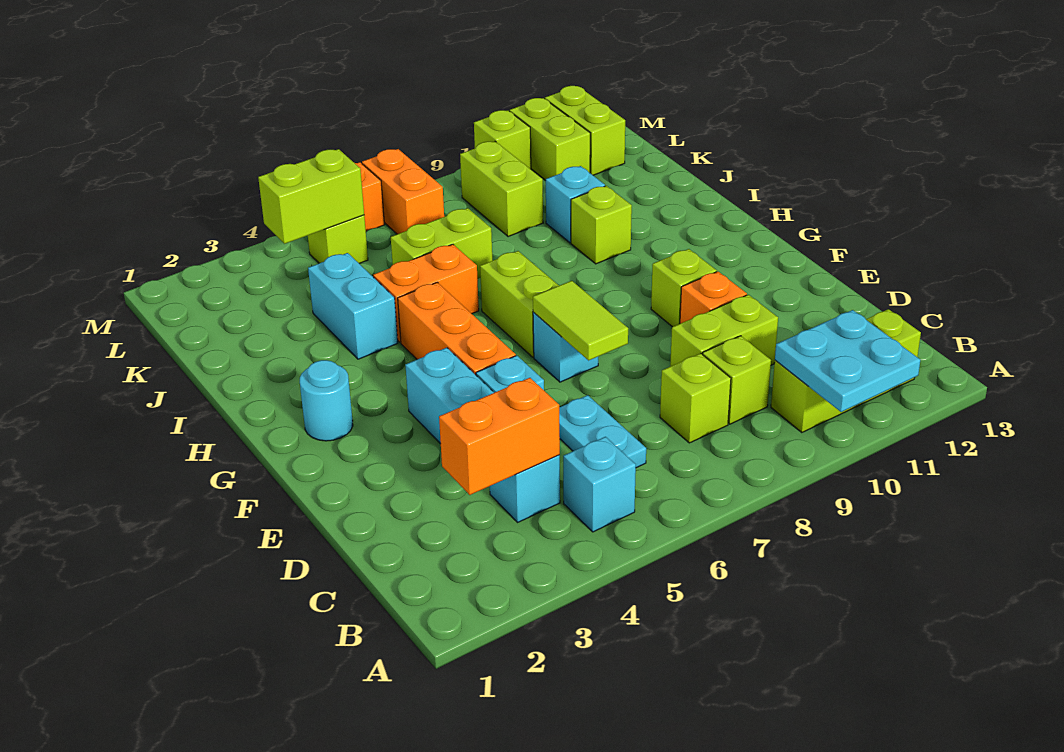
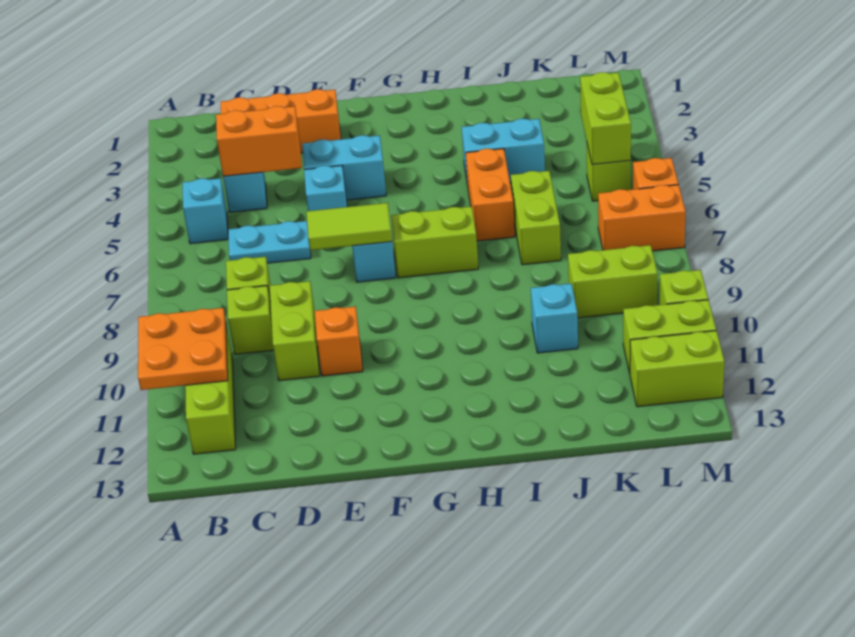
cyan 2x2 plate [775,310,920,412] -> orange 2x2 plate [138,308,228,390]
orange 1x2 brick [439,378,560,495] -> orange 1x2 brick turned to [216,106,302,176]
orange 1x3 brick [398,282,516,375] -> orange 1x3 brick moved to [221,89,341,153]
lime 1x1 brick [651,249,717,327] -> none
cyan 1x1 round brick [300,360,353,441] -> none
lime 1x1 brick [571,186,632,264] -> none

